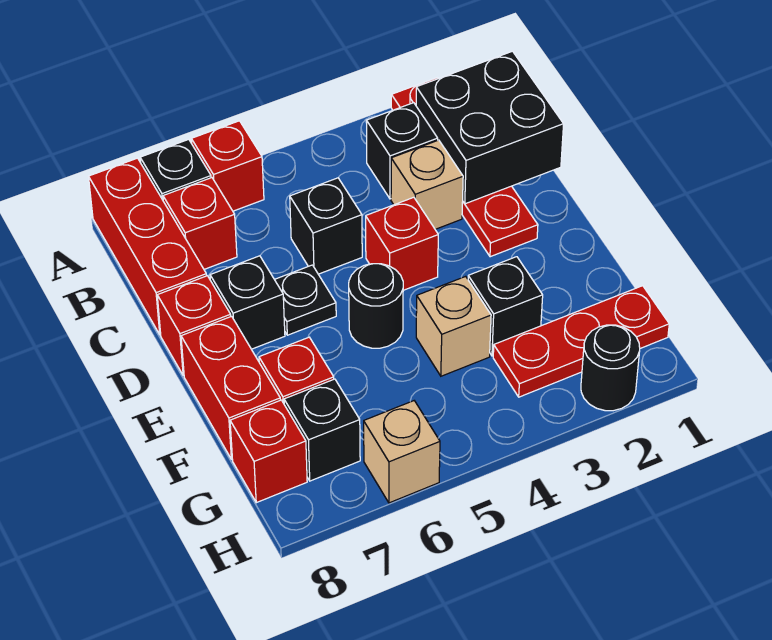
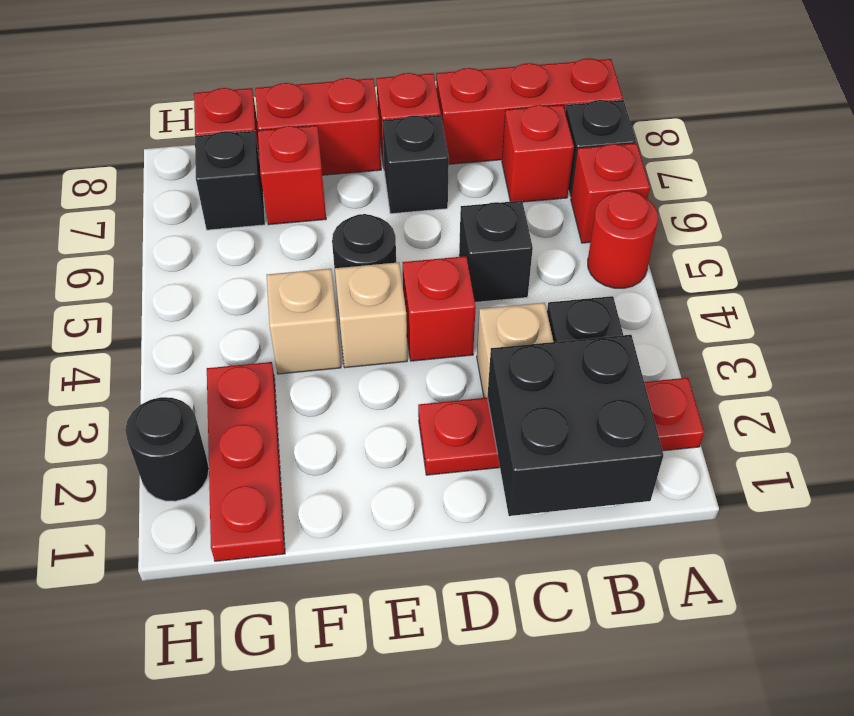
none -> red 1x1 round brick [588,191,658,288]
black 1x1 plate [275,265,336,335] -> none
black 1x1 brick [468,257,543,356] -> none
tan 1x1 brick [364,401,440,503] -> tan 1x1 brick moved to [335,262,407,368]

